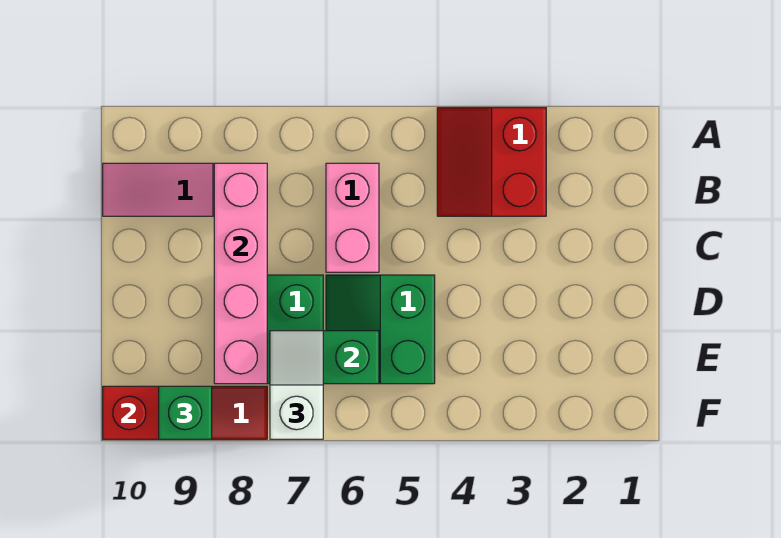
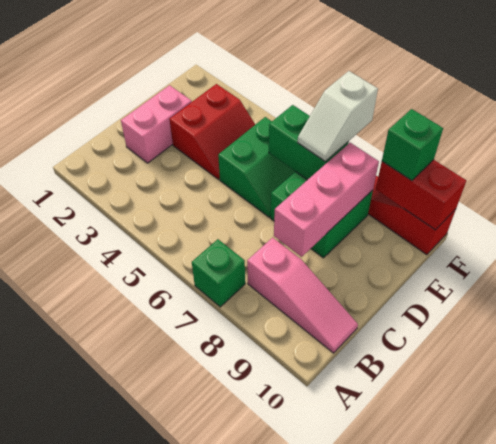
red 2x2 slope [437,108,546,216] -> red 2x2 slope moved to [169,84,255,179]
none -> green 1x1 brick [192,239,245,307]
pink 1x2 brick [326,163,379,272] -> pink 1x2 brick moved to [121,85,192,163]
pink 1x4 brick [214,163,267,384] -> pink 1x3 brick [274,143,379,257]

